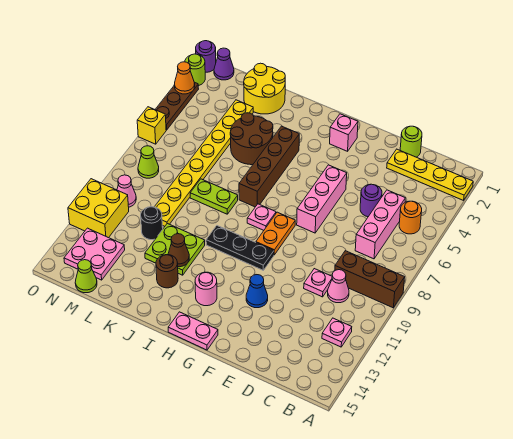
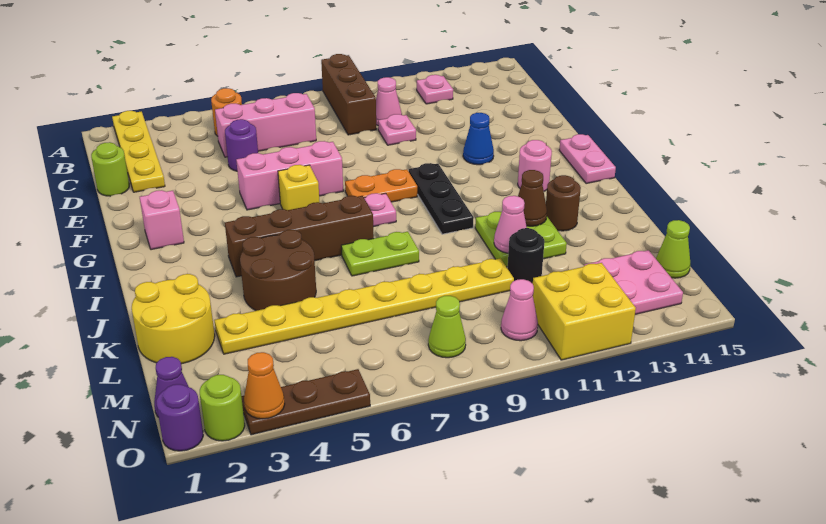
lime 1x2 plate [190,179,238,214] -> lime 1x2 plate turned to [341,232,419,276]
none -> pink 1x1 cone [494,196,527,253]
yellow 1x1 brick [137,107,166,144] -> yellow 1x1 brick moved to [278,165,320,210]

